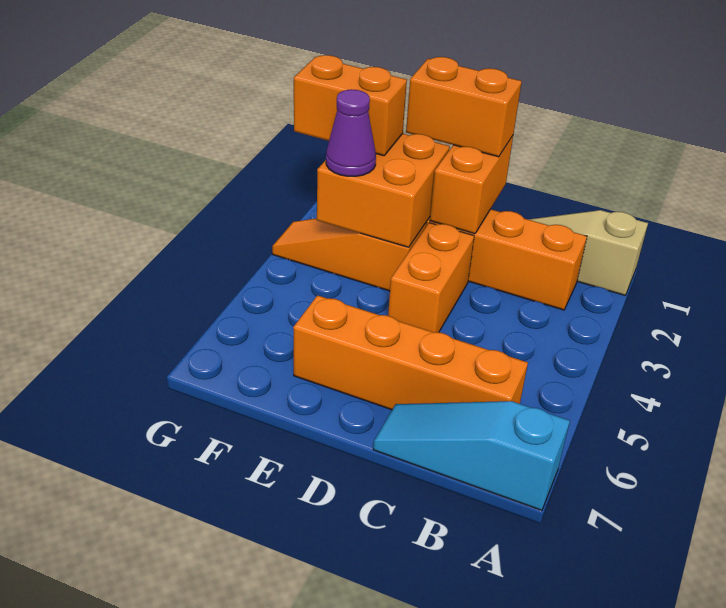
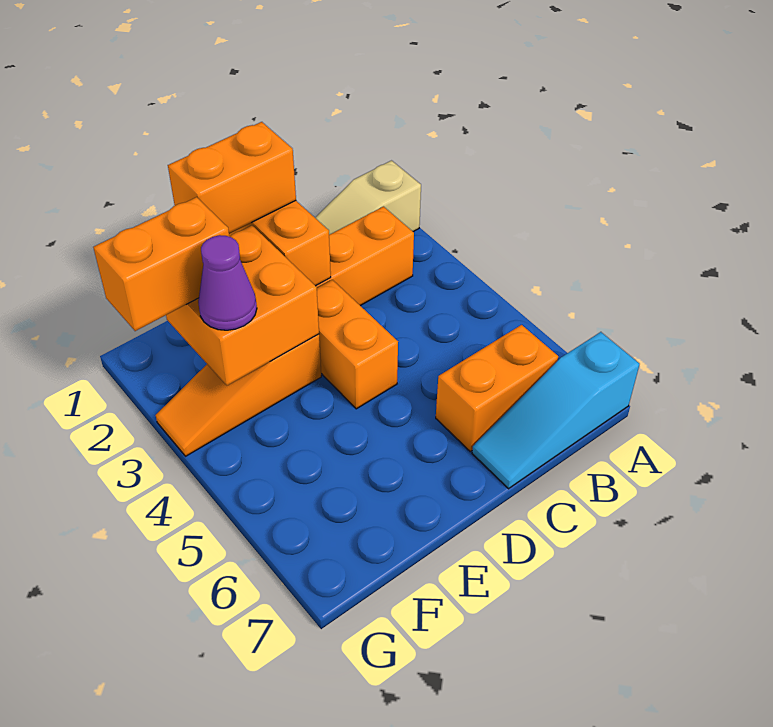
orange 1x4 brick [293,295,528,410] -> orange 1x2 brick [436,325,558,451]

